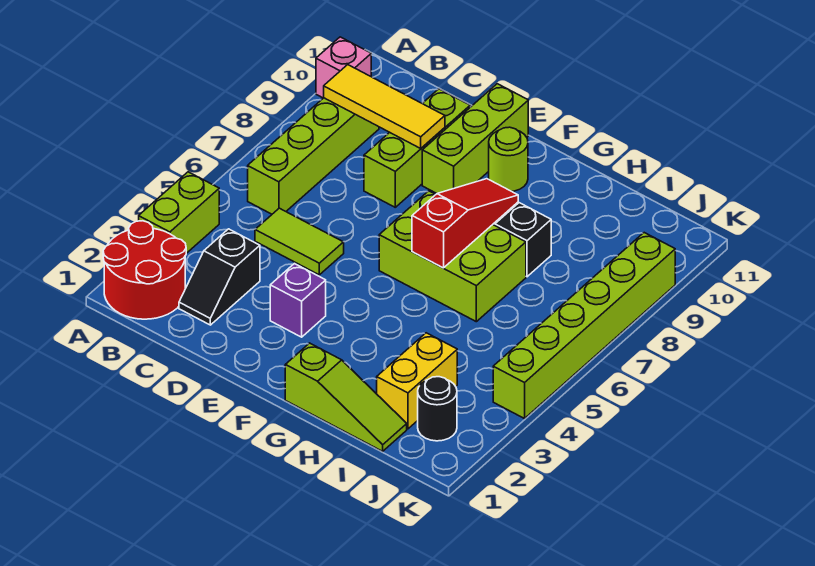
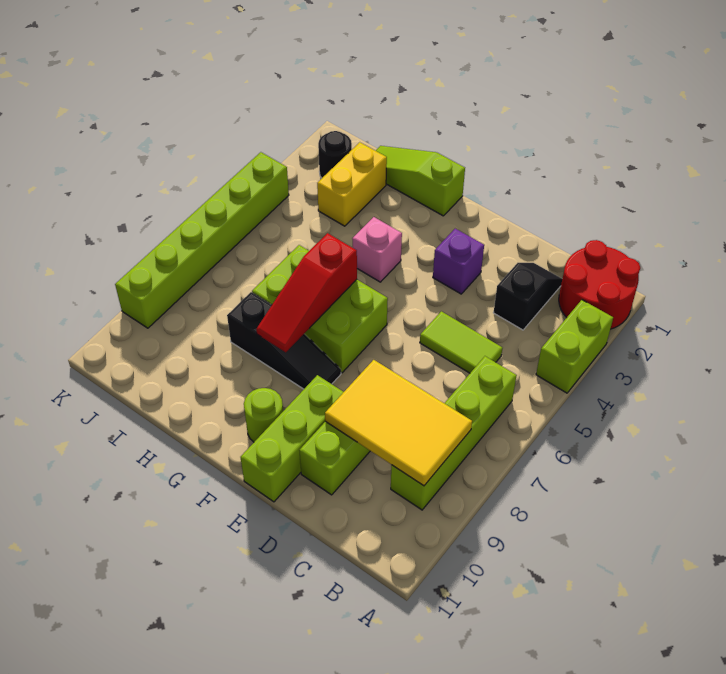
pink 1x1 brick [316,37,371,98] -> pink 1x1 brick moved to [352,217,402,282]
yellow 1x3 tile [324,65,445,148] -> yellow 2x3 tile [325,360,472,486]

